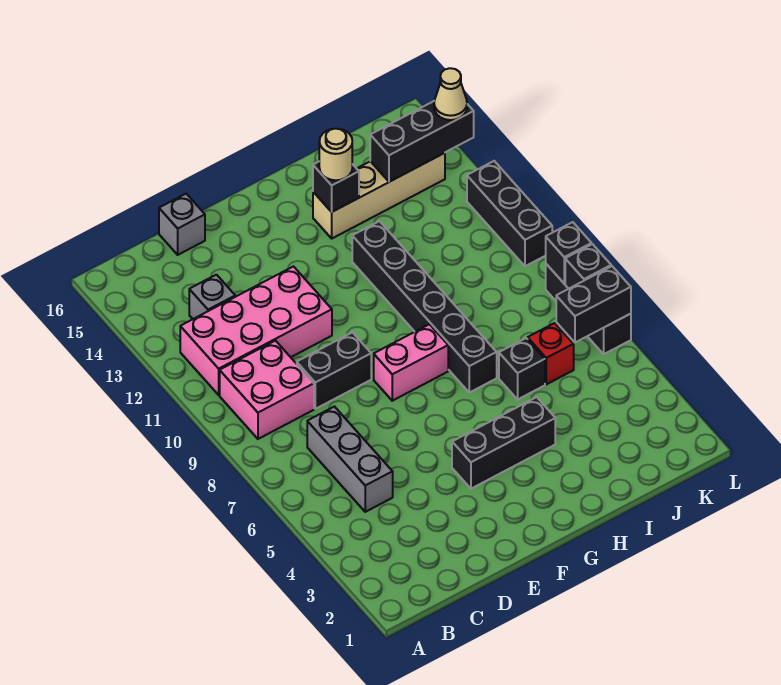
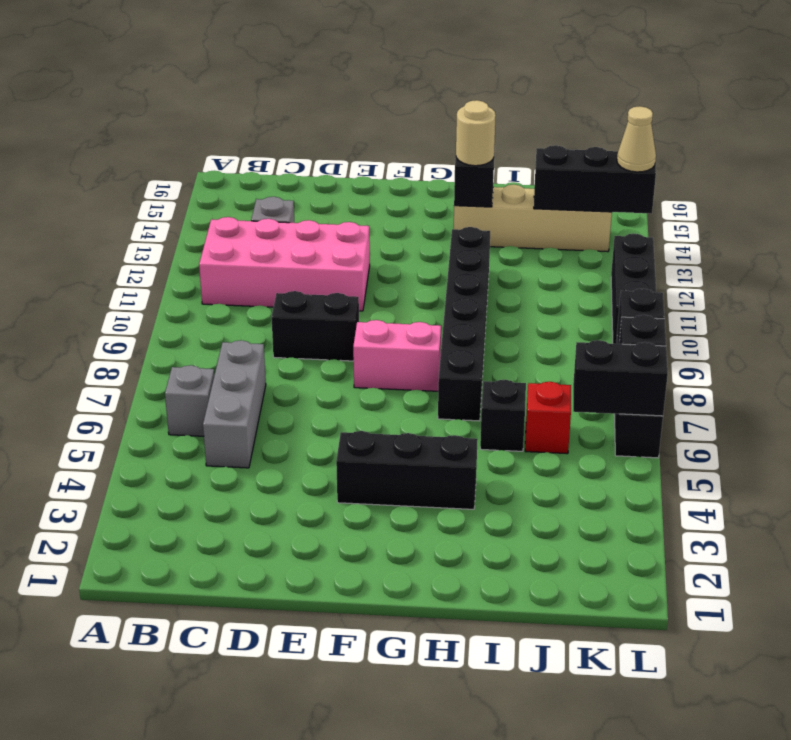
pink 2x2 brick [220,341,314,439] -> none
grey 1x1 brick [159,194,205,255] -> grey 1x1 brick moved to [165,365,214,436]

